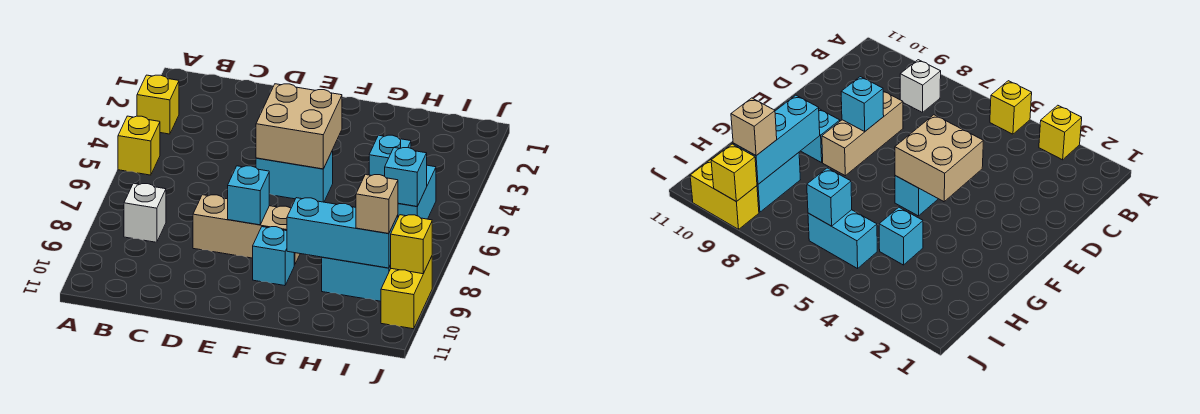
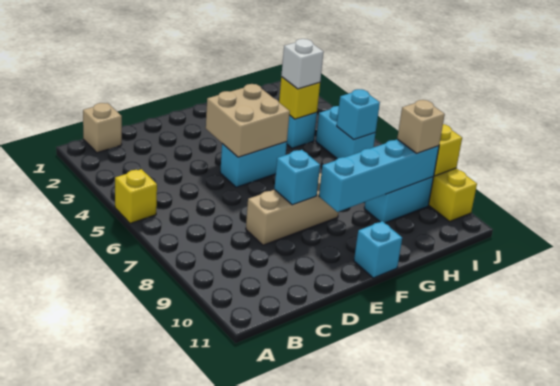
yellow 1x1 brick [137,75,179,134] -> yellow 1x1 brick moved to [279,77,320,119]
none -> tan 1x1 brick [83,103,122,153]
white 1x1 brick [124,183,166,242] -> white 1x1 brick moved to [281,39,324,89]
cyan 1x1 brick [253,227,294,286] -> cyan 1x1 brick moved to [354,221,402,278]
cyan 1x3 brick [287,198,398,268] -> cyan 1x4 brick [319,139,439,212]

